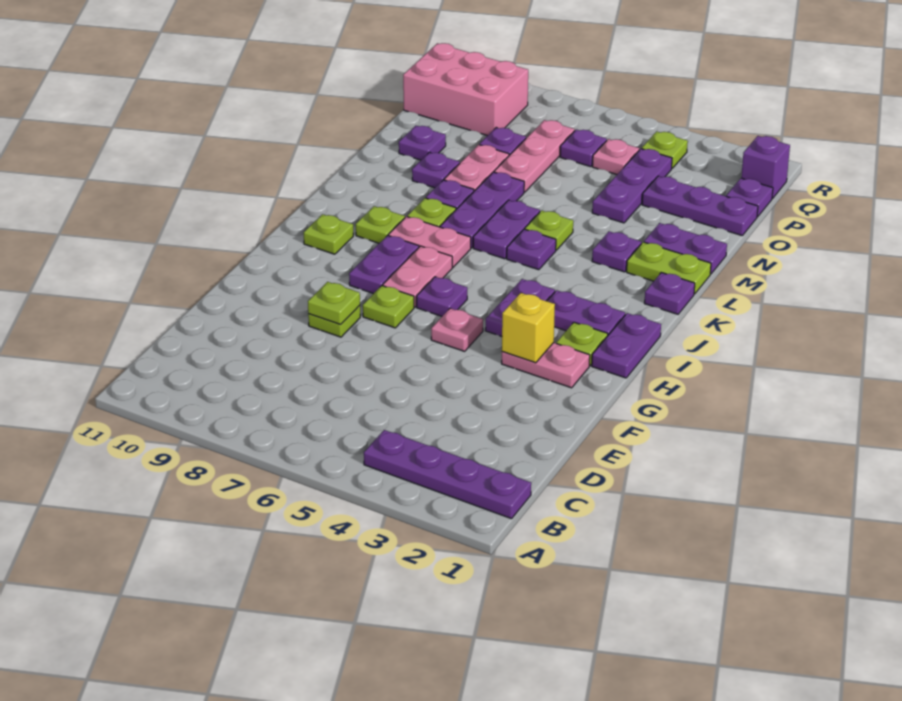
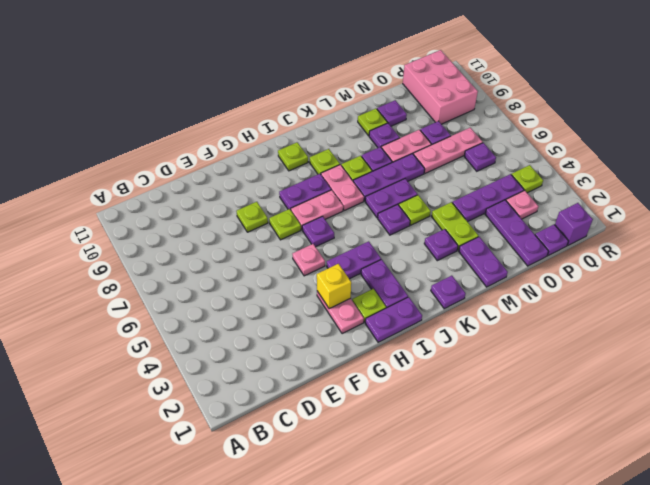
purple 1x4 plate [364,430,531,519] -> none
lime 1x1 plate [308,282,360,325] -> lime 1x1 plate moved to [358,109,387,136]
lime 1x2 plate [627,242,711,294] -> lime 1x2 plate moved to [432,202,479,250]
pink 1x1 plate [592,139,639,174] -> pink 1x1 plate moved to [506,190,538,219]

